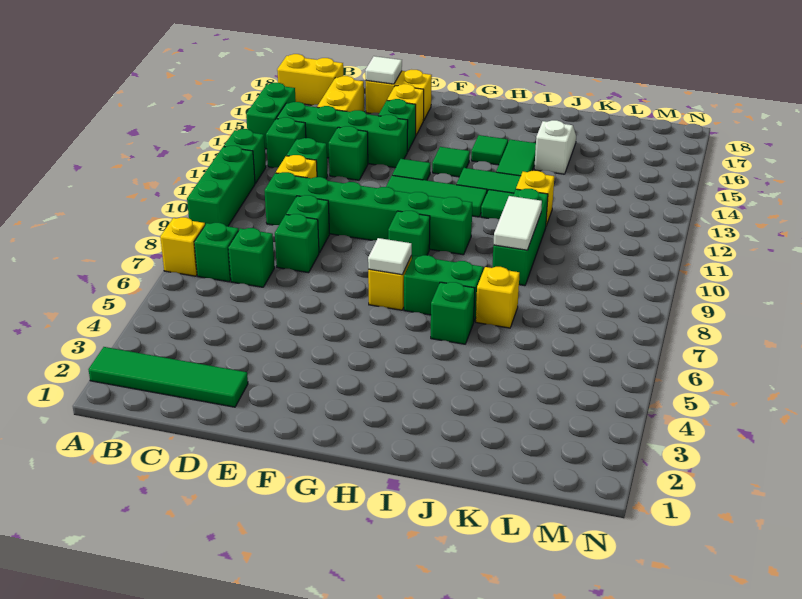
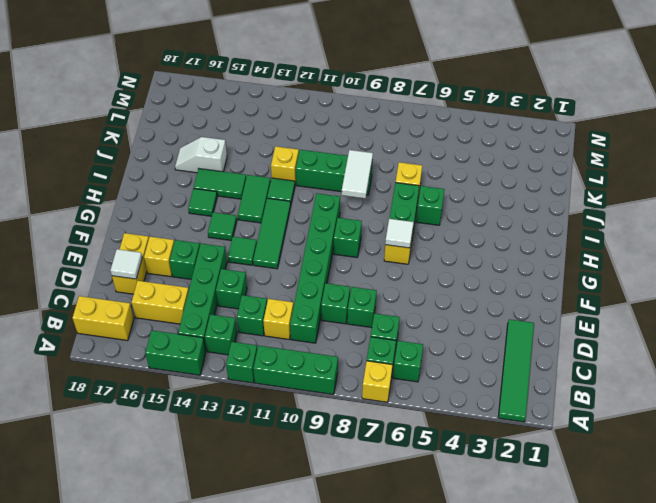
yellow 1x2 brick [277,54,343,105] -> yellow 1x2 brick turned to [72,296,134,341]
none -> green 1x1 brick [393,341,423,382]
white 1x2 tile [493,196,542,250] -> white 1x2 tile turned to [342,150,373,198]

